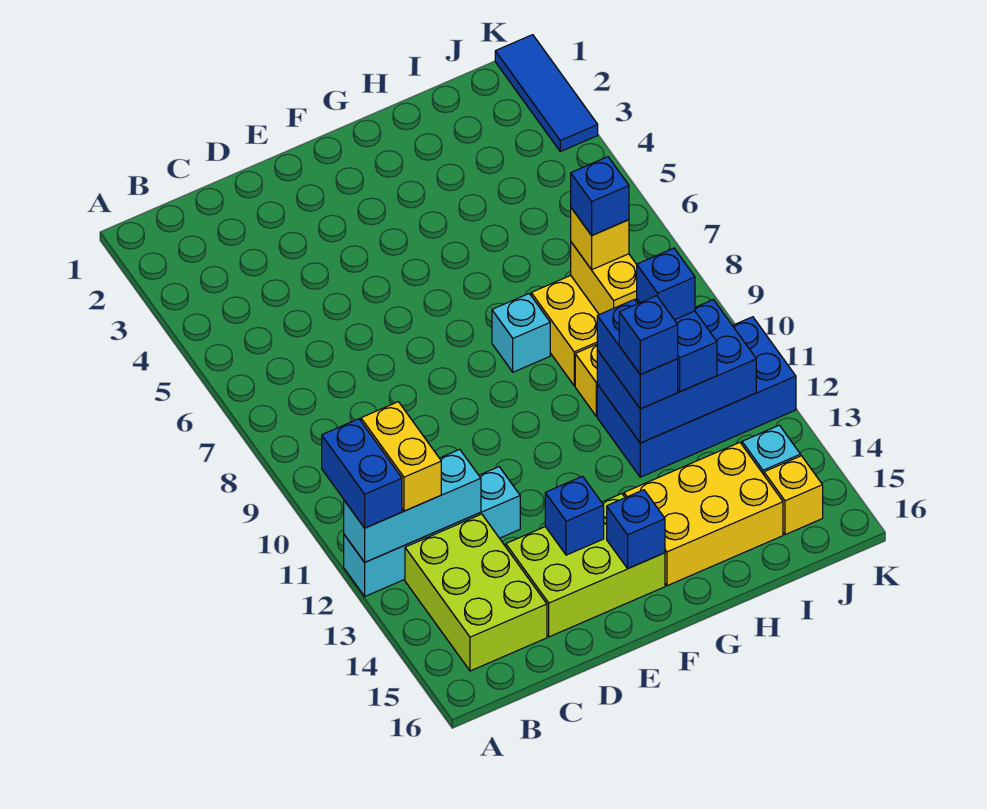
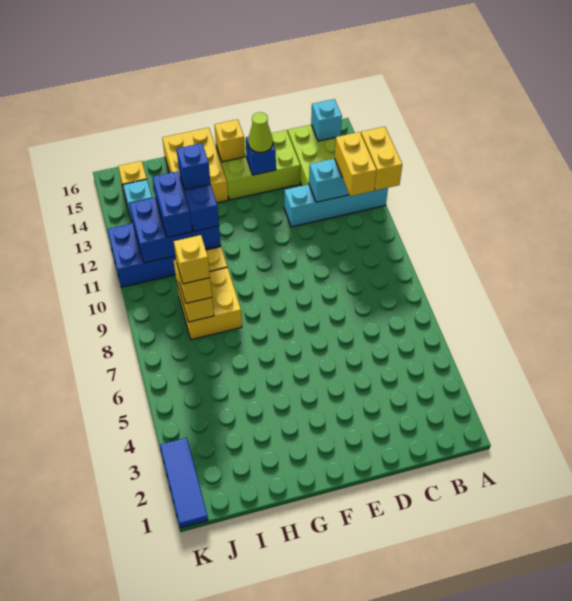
blue 1x2 brick [322,419,402,528] -> yellow 1x2 brick [361,127,402,190]
none -> lime 1x1 cone [248,112,273,153]
blue 1x1 brick [607,490,665,568] -> yellow 1x1 brick [215,119,245,162]
cyan 1x1 brick [492,294,550,372] -> cyan 1x1 brick moved to [311,99,342,141]
yellow 2x3 brick [624,442,783,586] -> yellow 2x3 brick turned to [162,128,228,203]
blue 1x1 brick [571,157,629,235] -> yellow 1x1 brick [174,235,210,284]
blue 1x1 brick [637,248,695,320] -> none

